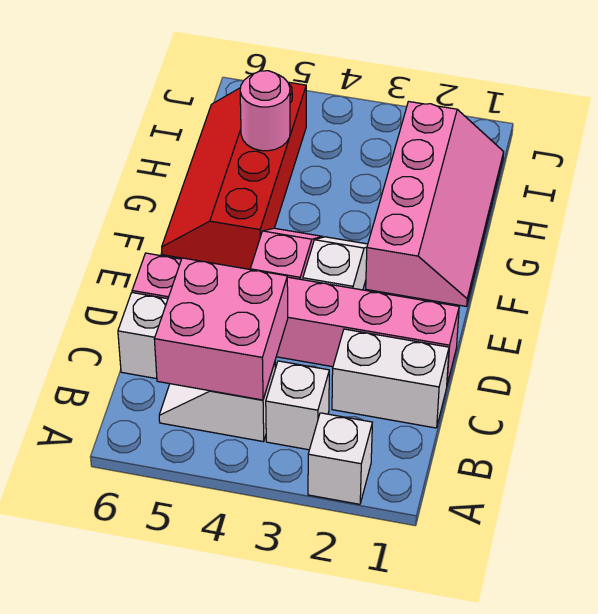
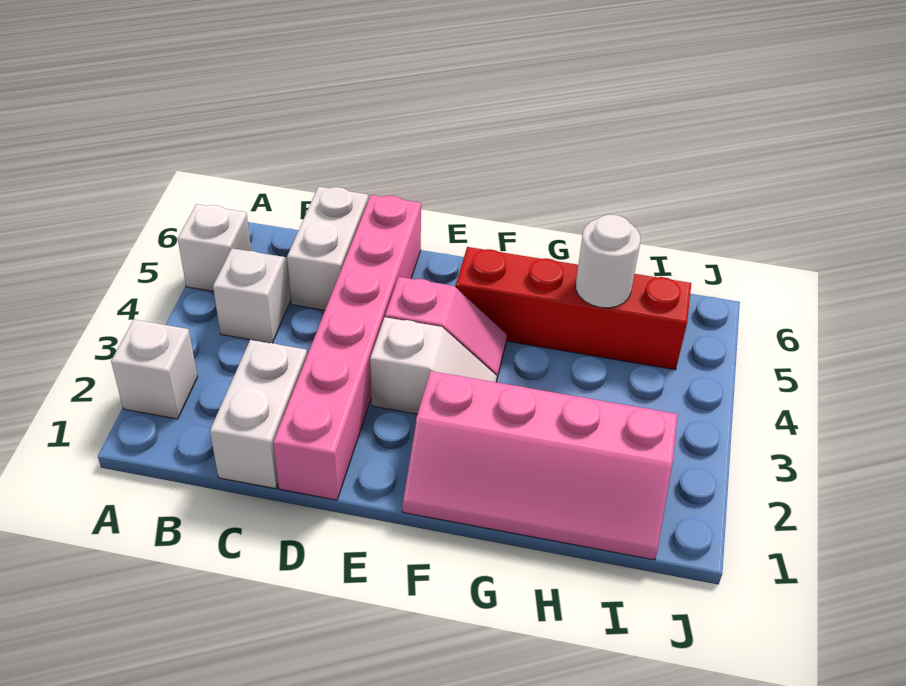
white 1x1 brick [266,361,329,450] -> white 1x1 brick moved to [178,204,251,291]
pink 2x2 brick [154,258,288,400] -> none
pink 1x1 round brick [240,71,290,151] -> white 1x1 round brick [576,215,641,308]

